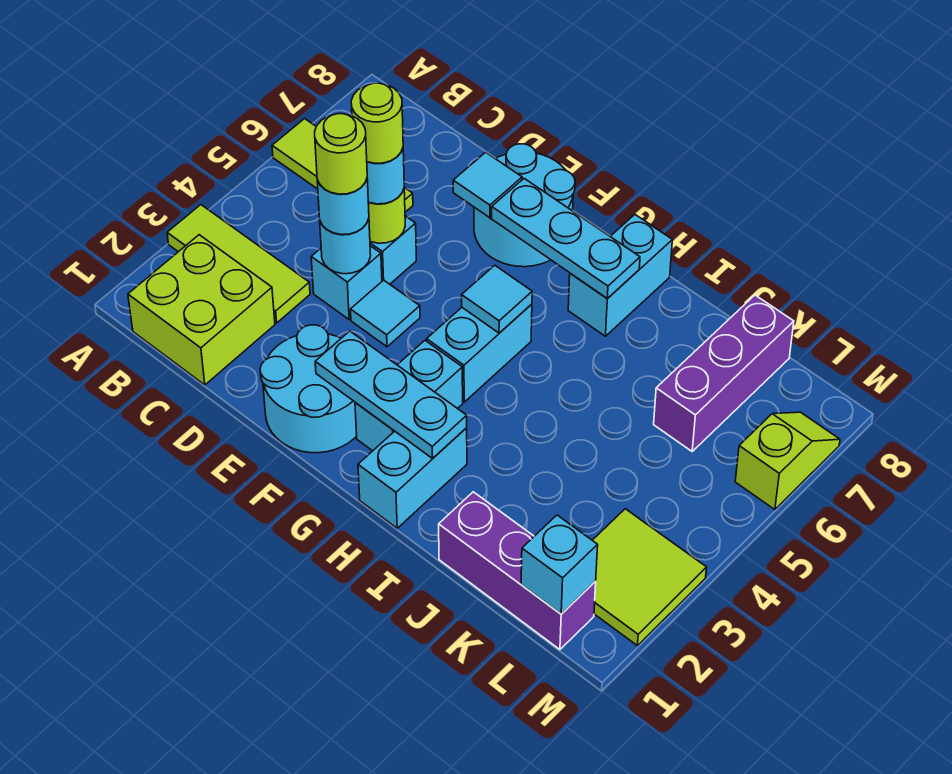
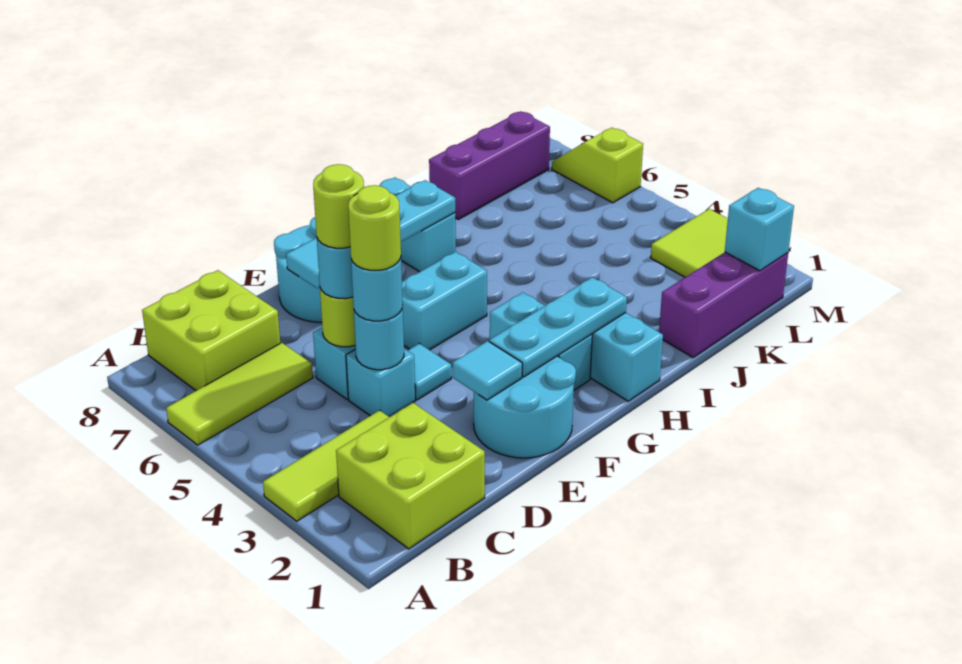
none -> lime 2x2 brick [142,270,280,391]
cyan 1x2 brick [427,304,532,402] -> cyan 1x2 brick turned to [402,252,487,350]
cyan 1x1 tile [462,265,532,333] -> cyan 1x1 tile moved to [453,341,522,400]
purple 1x3 brick [654,295,794,451] -> purple 1x3 brick turned to [429,111,550,219]

